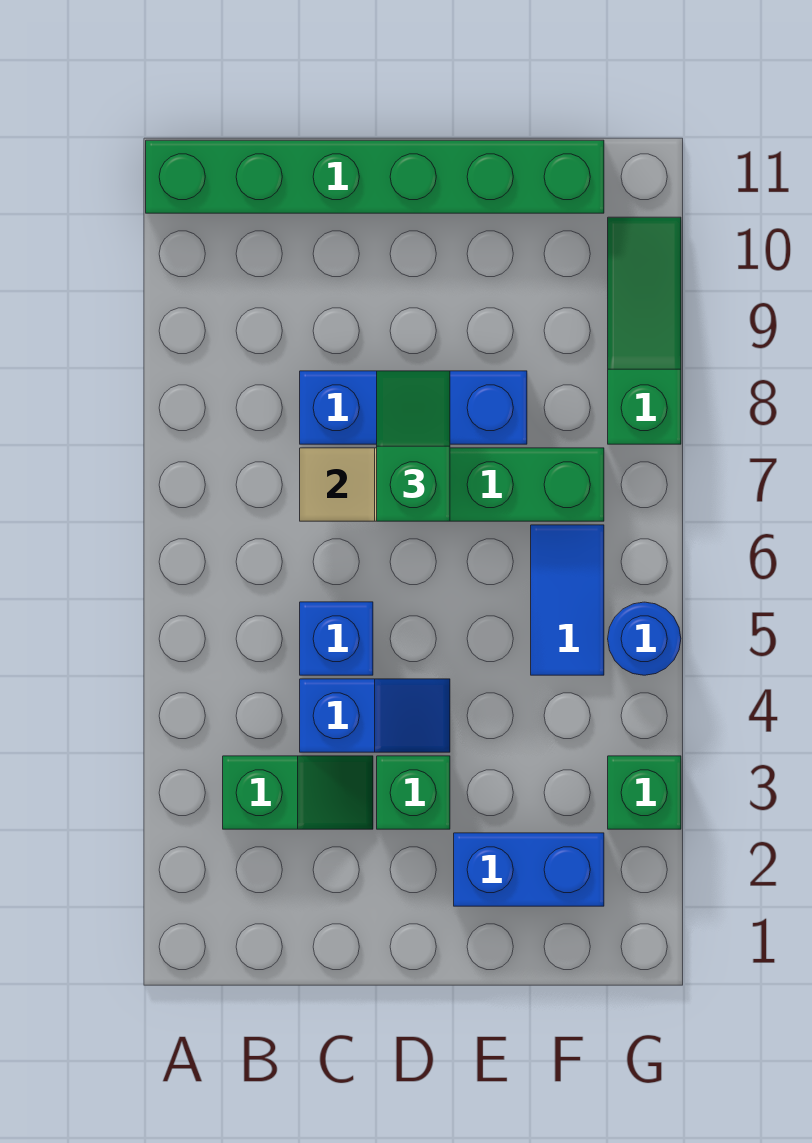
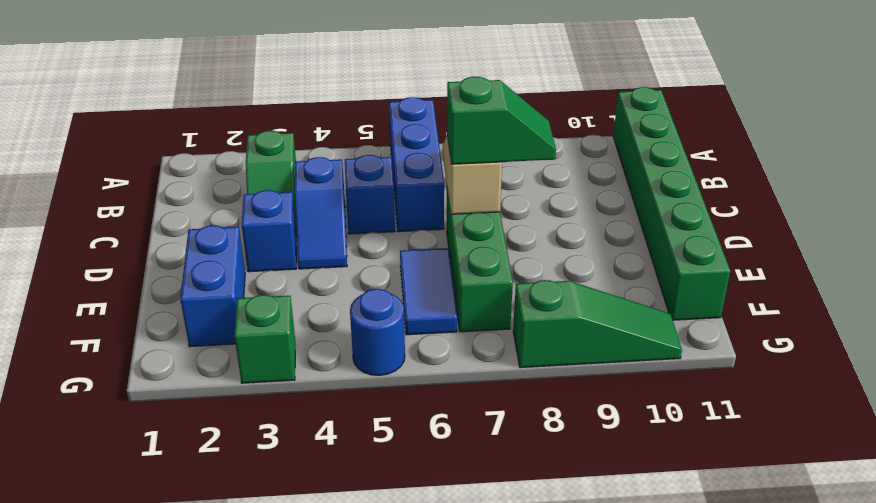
blue 1x3 brick [300,371,527,444] -> blue 1x3 brick moved to [389,97,444,232]
green 1x1 brick [377,756,450,829] -> blue 1x1 brick [242,190,297,272]
blue 1x2 tile [531,525,604,675] -> blue 1x2 tile turned to [400,248,457,335]

